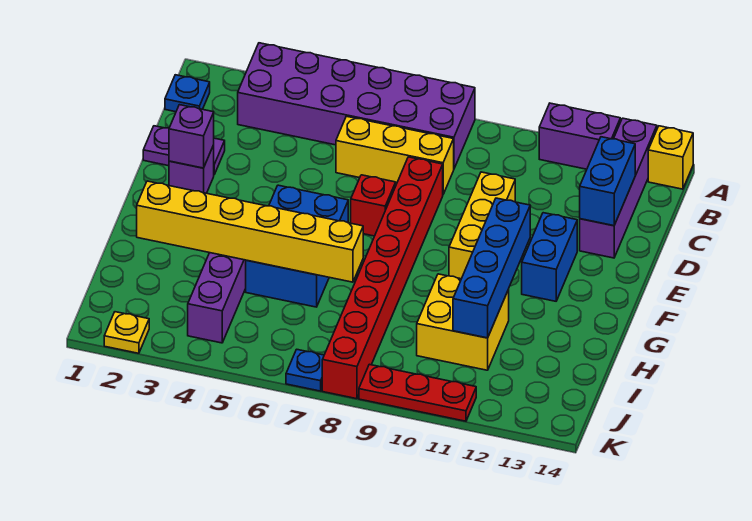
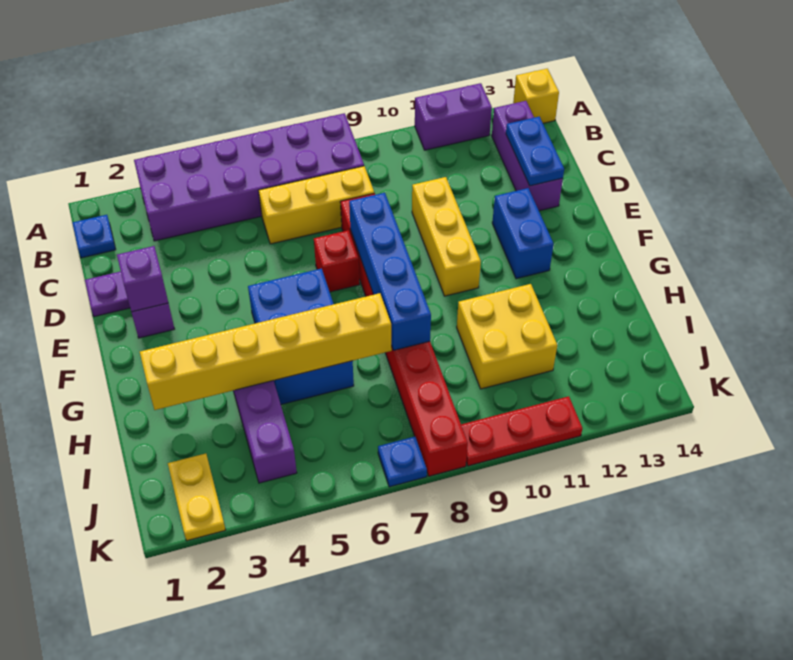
purple 1x4 brick [580,118,657,258] -> purple 1x3 brick [492,101,563,211]
blue 1x2 brick [580,137,635,226] -> blue 1x2 plate [506,117,564,186]
blue 1x4 brick [453,198,530,338] -> blue 1x4 brick moved to [349,193,431,350]
yellow 1x1 plate [104,312,149,353] -> yellow 1x2 plate [168,454,225,541]

